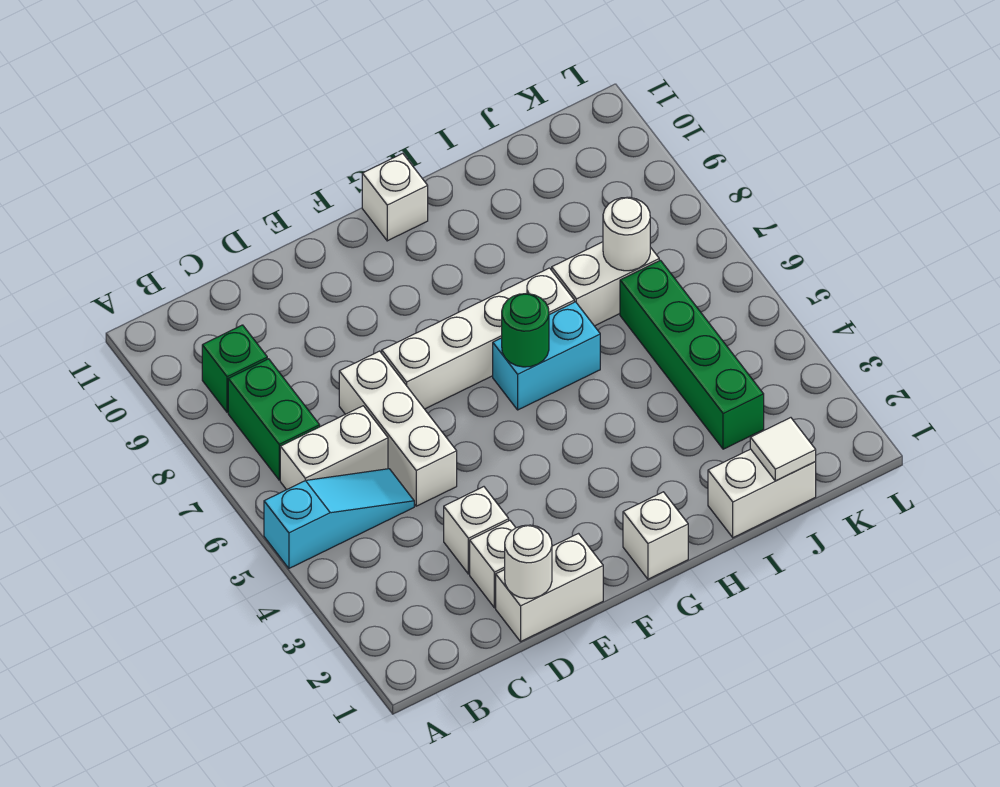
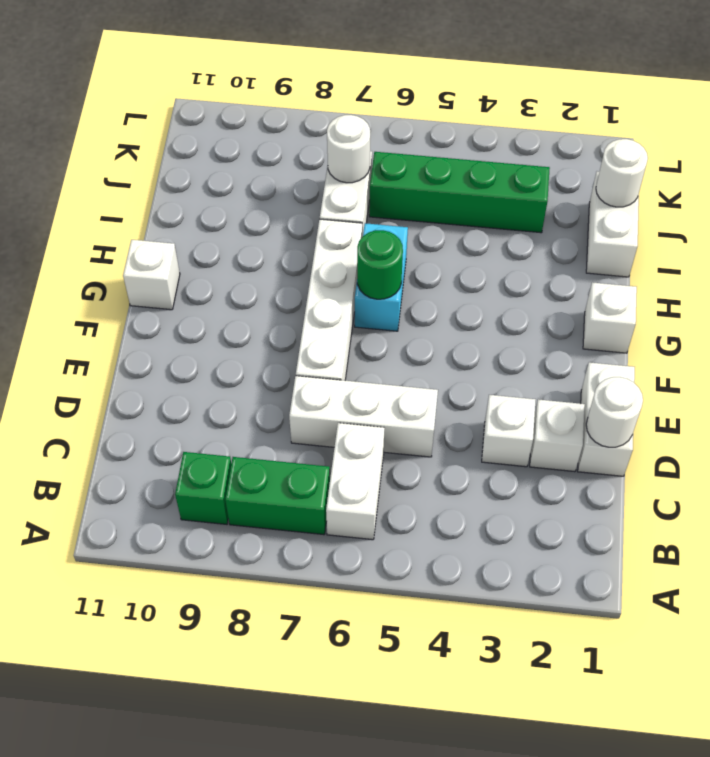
cyan 1x3 slope [264,469,414,568] -> none
white 1x1 tile [750,418,816,481] -> white 1x1 round brick [596,139,648,207]

